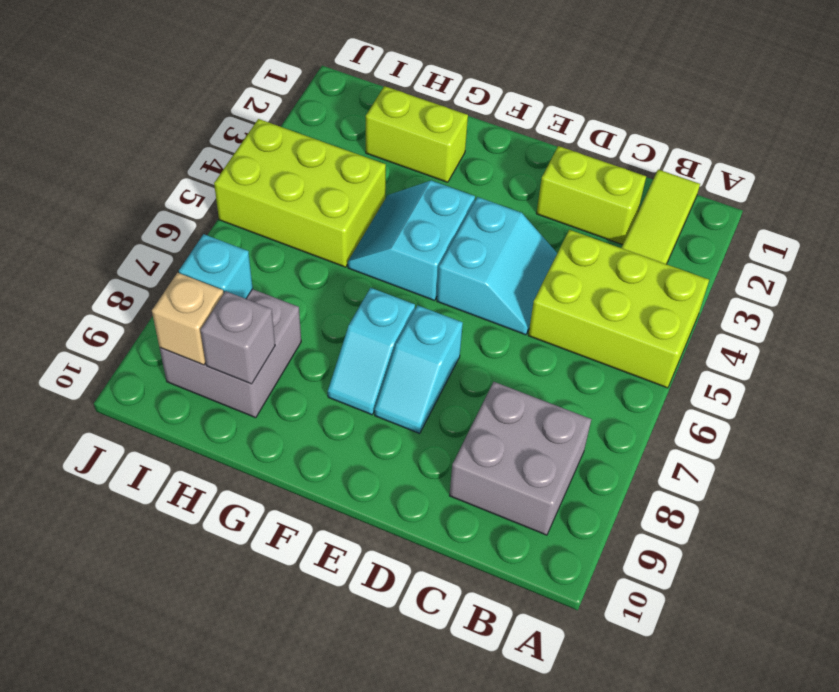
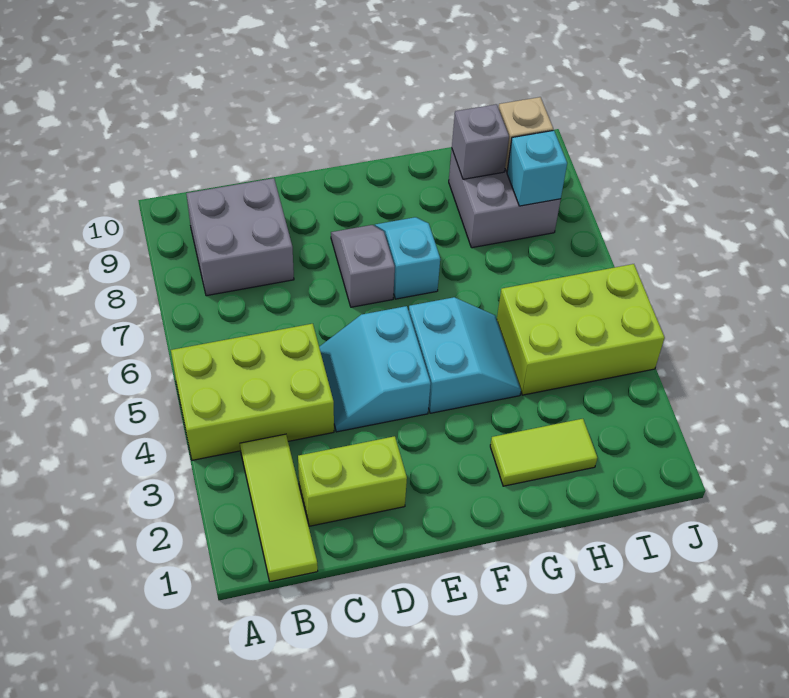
cyan 1x2 slope [375,305,463,433] -> grey 1x2 slope [331,225,395,307]
lime 1x2 brick [366,86,468,182] -> lime 1x2 tile [490,419,597,486]

